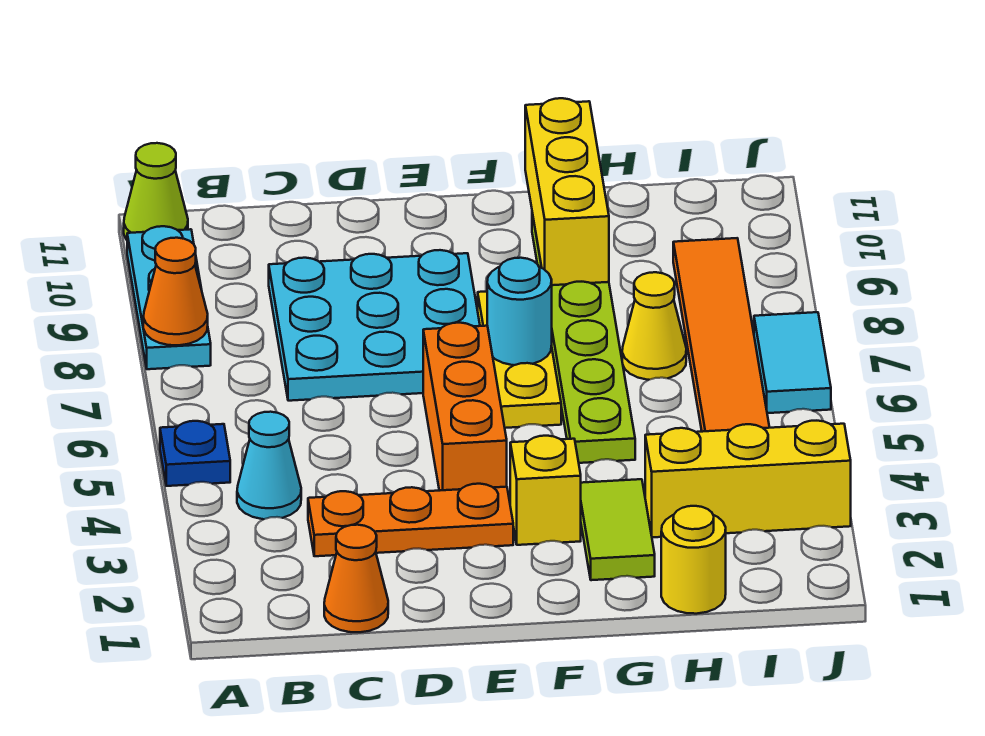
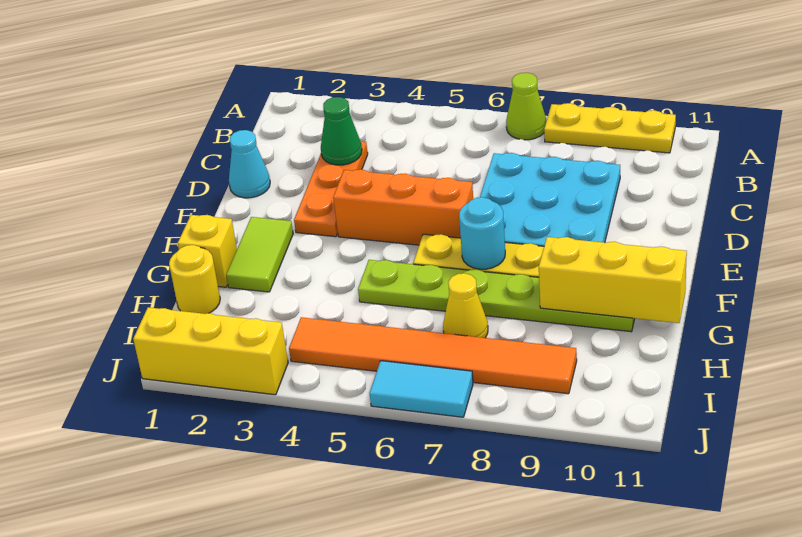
blue 1x1 plate [160,421,230,486] -> none
cyan 1x3 plate [127,226,211,369] -> yellow 1x3 plate [544,103,676,153]
orange 1x1 cone [143,238,208,345] -> none
lime 1x1 cone [124,143,188,240] -> lime 1x1 cone moved to [506,73,546,140]
cyan 1x1 cone [237,412,301,519] -> cyan 1x1 cone moved to [229,130,270,198]
orange 1x1 cone [324,525,388,632] -> none
none -> green 1x1 cone [321,97,362,165]
yellow 1x1 brick [510,436,581,545] -> yellow 1x1 brick moved to [178,215,237,287]
lime 1x2 tile [581,479,655,580] -> lime 1x2 tile turned to [226,217,293,292]
yellow 1x3 brick [645,421,851,537] -> yellow 1x3 brick turned to [133,307,288,395]

